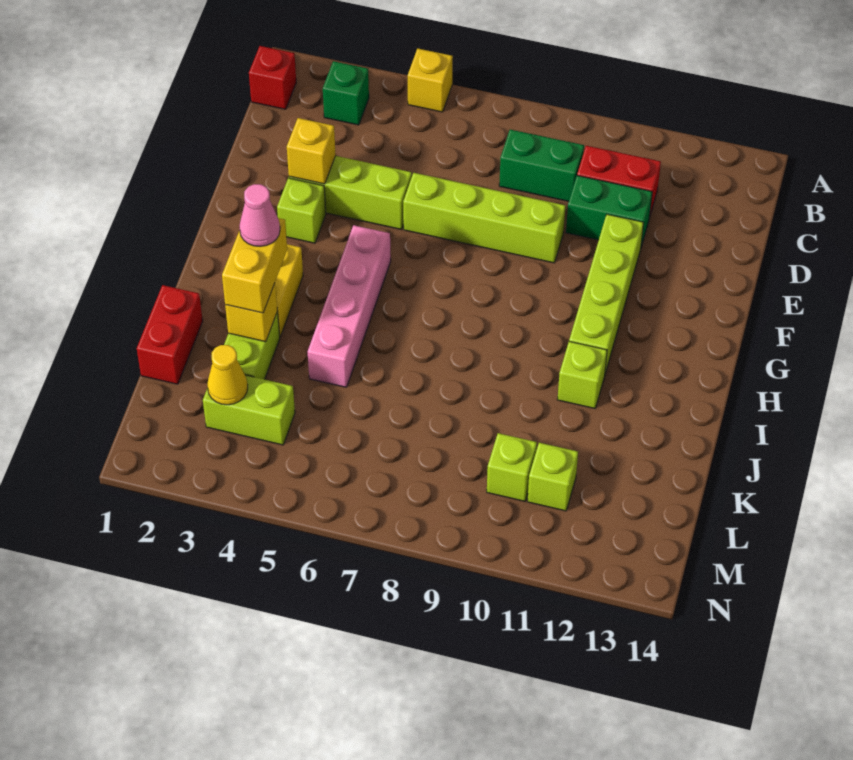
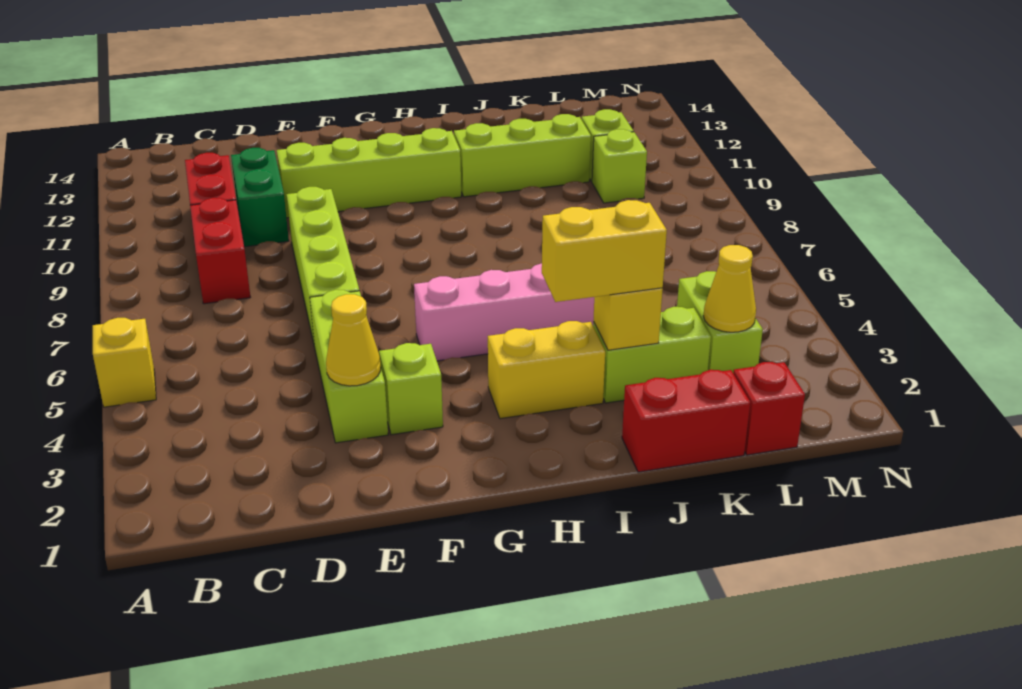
red 1x1 brick [249,46,296,109] -> red 1x1 brick moved to [733,362,805,455]
green 1x1 brick [323,61,369,125] -> none
green 1x2 brick [499,130,584,201] -> red 1x2 brick [190,198,250,304]
yellow 1x1 brick [287,118,336,184] -> yellow 1x1 cone [326,294,381,386]
pink 1x1 cone [239,184,280,246] -> none
lime 1x1 brick [557,341,607,409] -> lime 1x3 brick [454,114,591,197]

